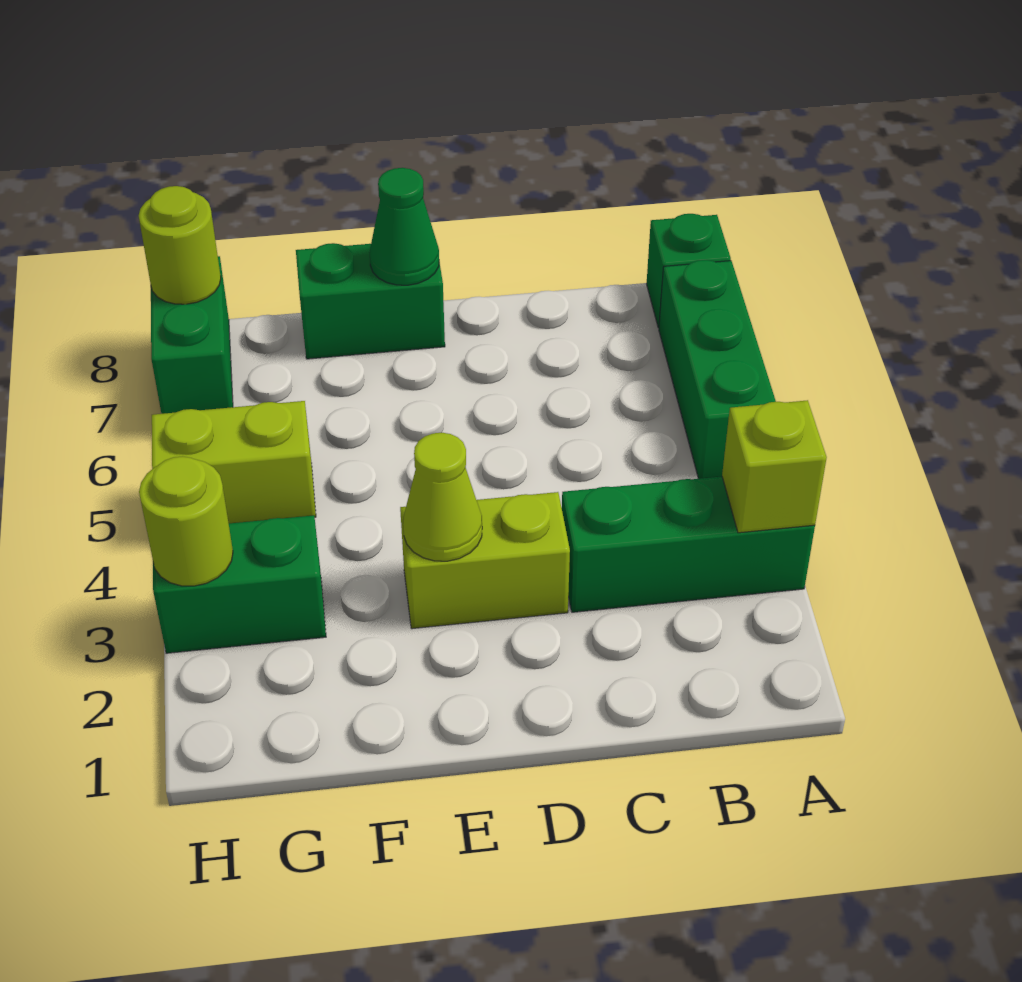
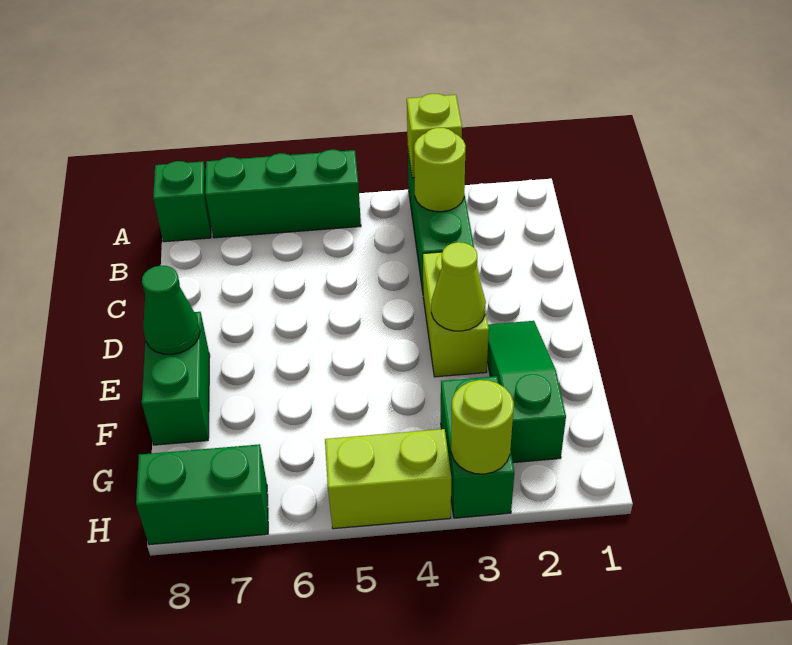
none -> green 1x3 slope [487,321,566,463]
lime 1x2 brick [152,401,316,523] -> lime 1x2 brick turned to [325,429,451,529]
lime 1x1 round brick [139,186,221,304] -> lime 1x1 round brick moved to [414,128,466,212]

